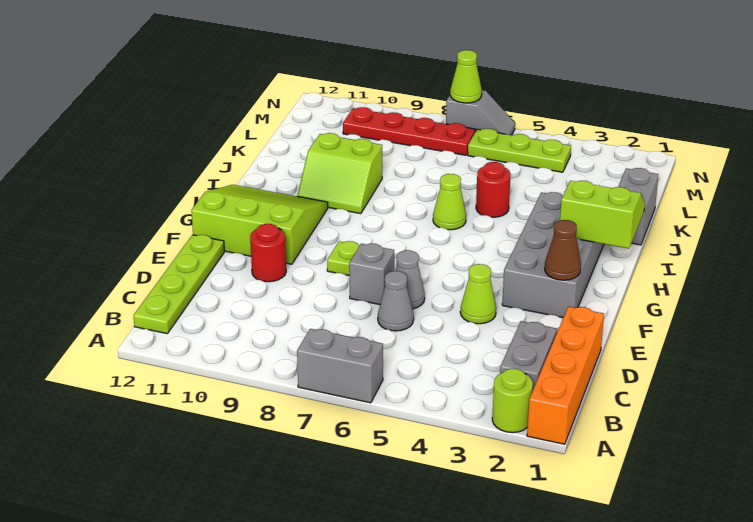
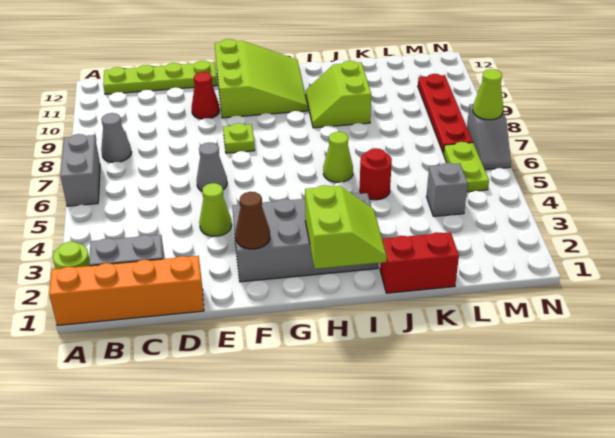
grey 1x1 cone [378,271,414,331] -> grey 1x1 cone moved to [101,113,132,162]
grey 1x1 brick [349,244,394,305] -> grey 1x1 brick moved to [426,163,468,216]
red 1x1 round brick [250,224,286,282] -> red 1x1 cone [192,72,220,119]
grey 1x2 brick [618,168,659,245] -> red 1x2 brick [380,232,459,293]
lime 1x3 plate [468,129,571,172] -> lime 1x2 plate [444,142,489,192]

